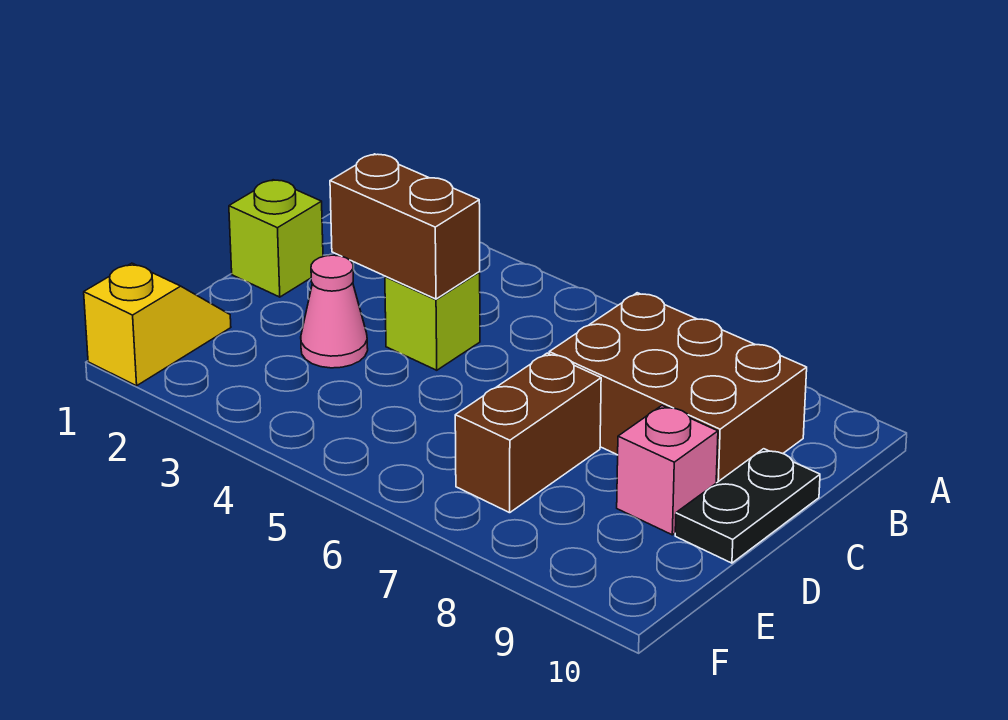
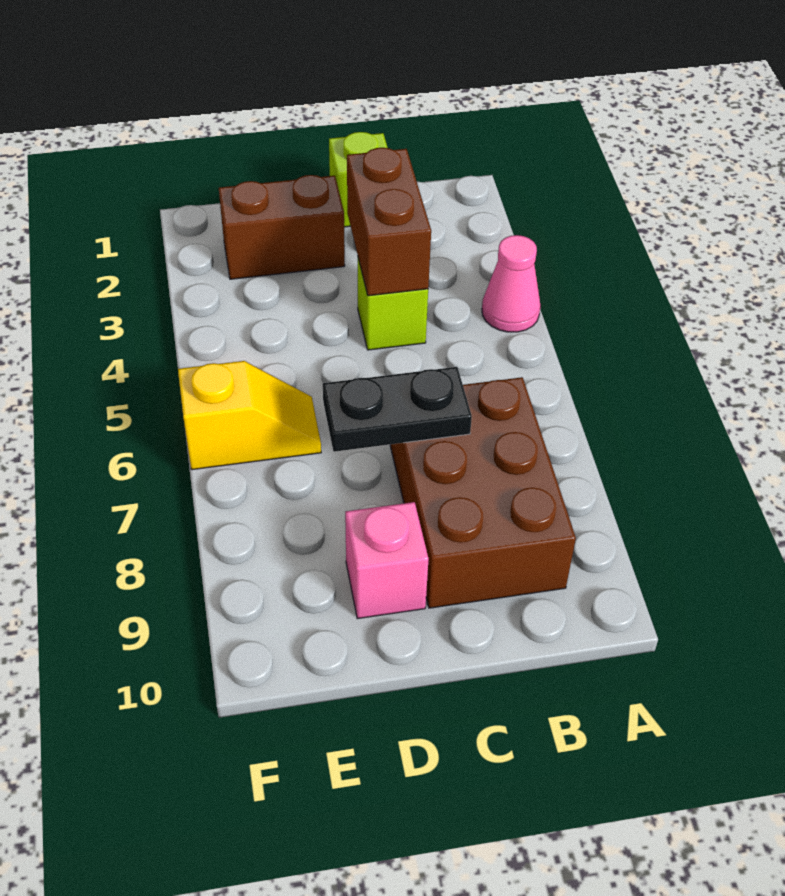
black 1x2 plate [675,449,820,563] -> black 1x2 plate moved to [323,367,472,452]
pink 1x1 cone [301,255,368,368] -> pink 1x1 cone moved to [482,235,540,332]
brown 1x2 brick [455,353,601,513] -> brown 1x2 brick moved to [219,175,345,279]
yellow 1x2 slope [84,263,231,386] -> yellow 1x2 slope moved to [178,361,321,470]

